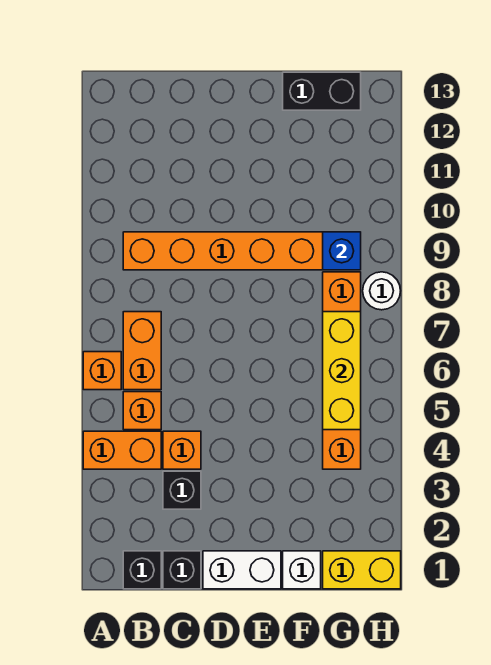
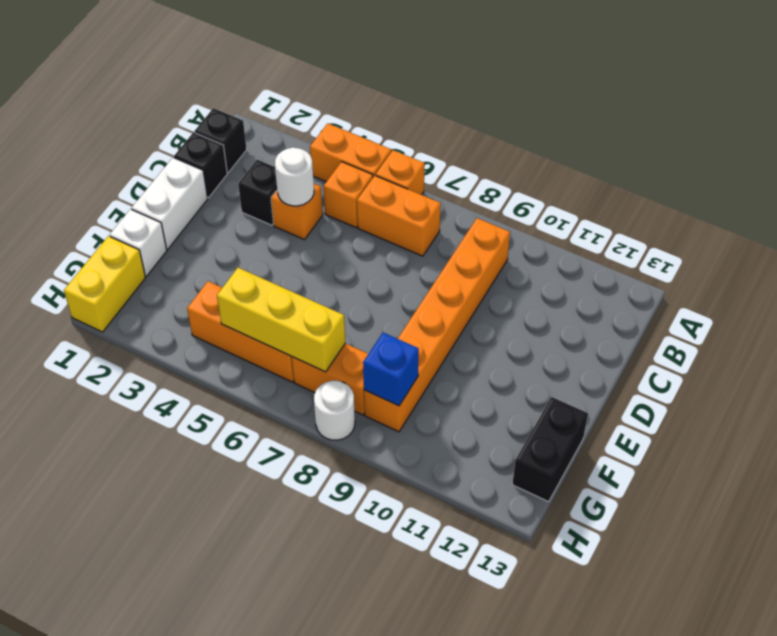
orange 1x2 brick [83,431,161,469] -> orange 1x2 brick turned to [310,123,391,182]
none -> white 1x1 round brick [275,147,314,206]

